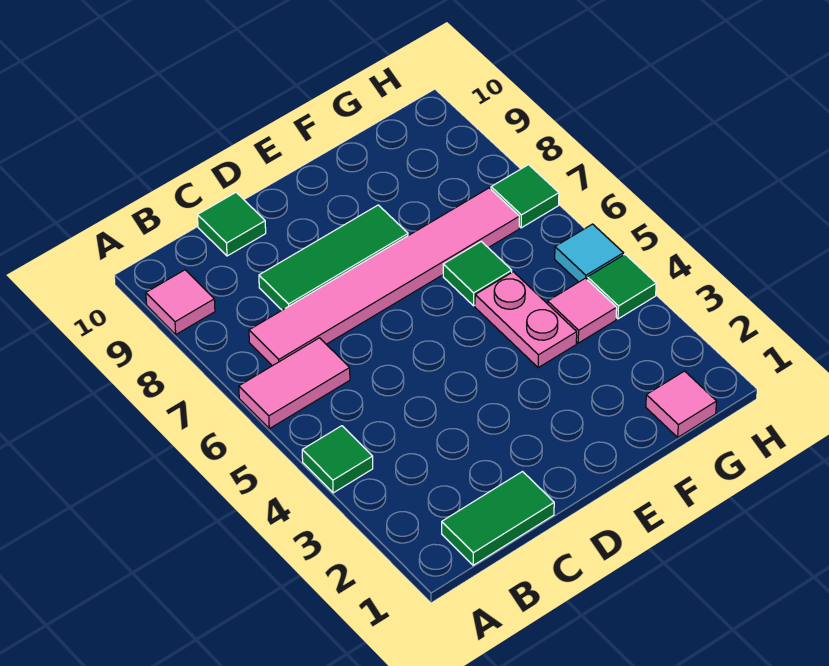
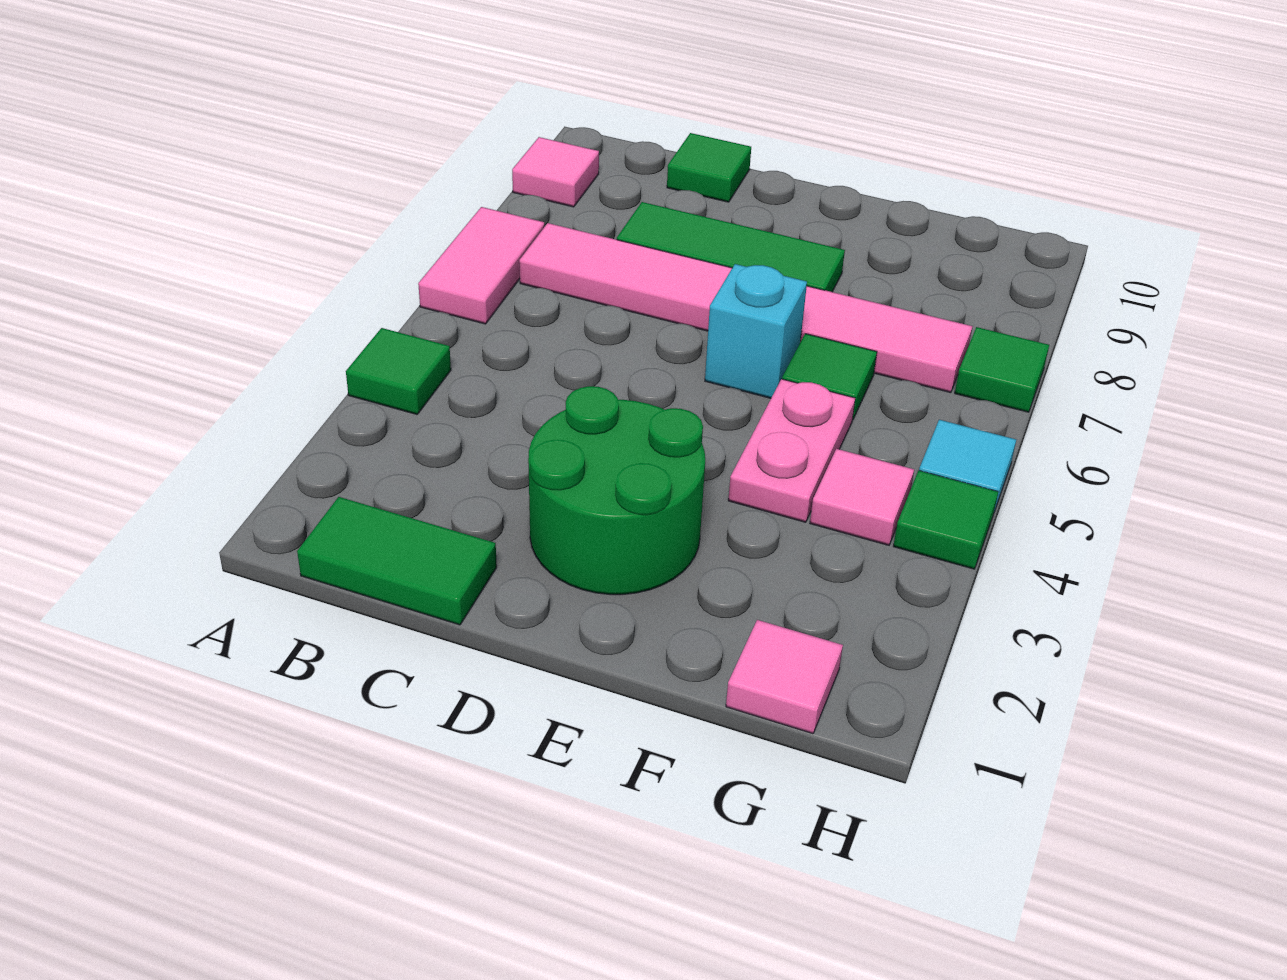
pink 1x2 tile [239,338,350,429] -> pink 1x2 tile turned to [418,207,544,324]
none -> green 2x2 round brick [528,386,705,595]
none -> cyan 1x1 brick [705,264,807,398]

